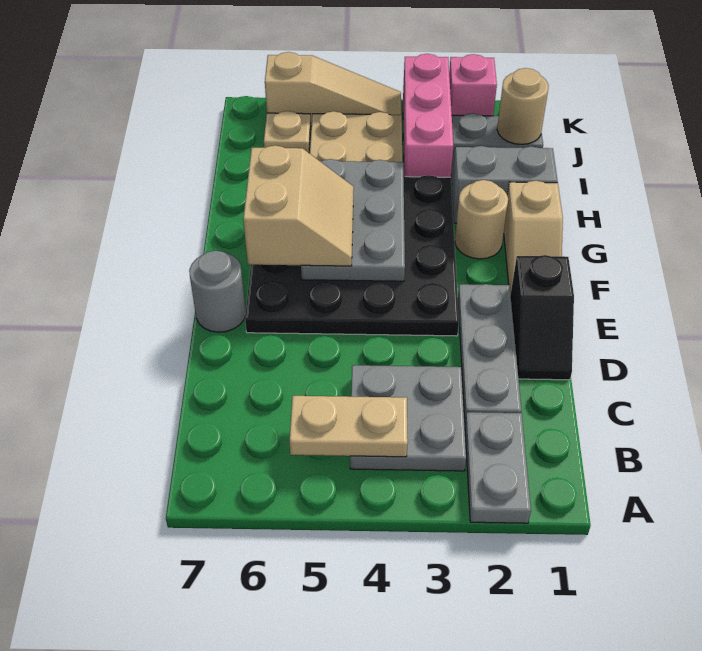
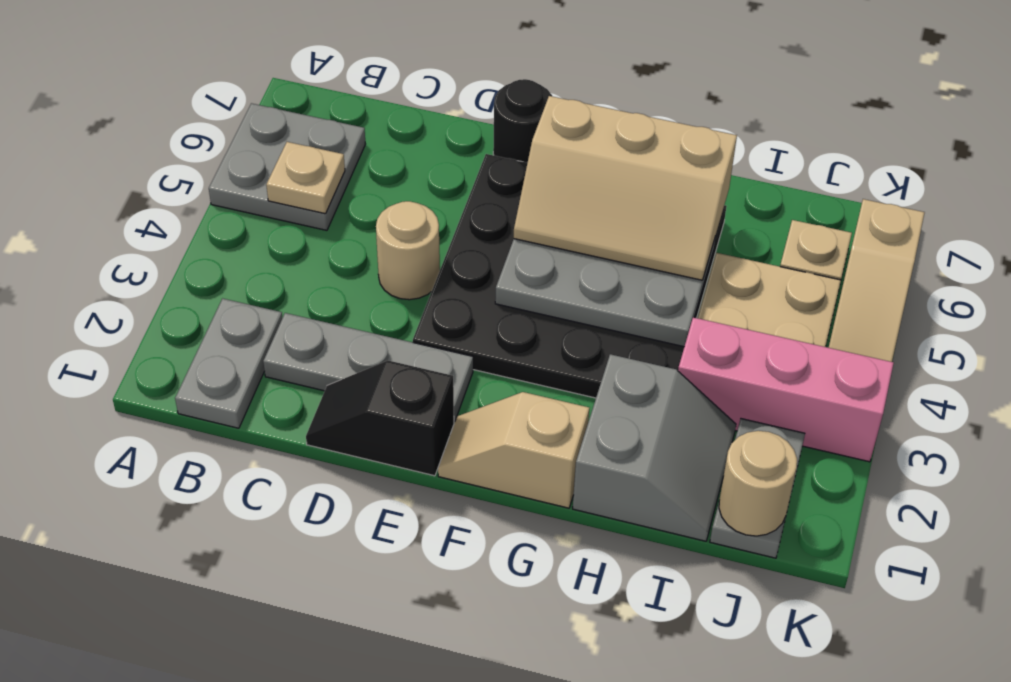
grey 1x2 plate [465,412,531,523] -> grey 1x2 plate turned to [175,298,282,428]
grey 2x2 plate [350,365,466,471] -> grey 2x2 plate moved to [209,103,365,230]
tan 1x2 plate [289,396,408,457] -> tan 1x1 plate [266,142,345,214]
grey 1x1 round brick [189,251,246,332] -> black 1x1 round brick [493,79,552,163]
tan 2x2 slope [243,145,354,266] -> tan 2x3 slope [514,96,737,280]
tan 1x1 round brick [455,180,508,259] -> tan 1x1 round brick moved to [376,201,440,300]
pink 1x1 brick [449,54,497,116] -> none

